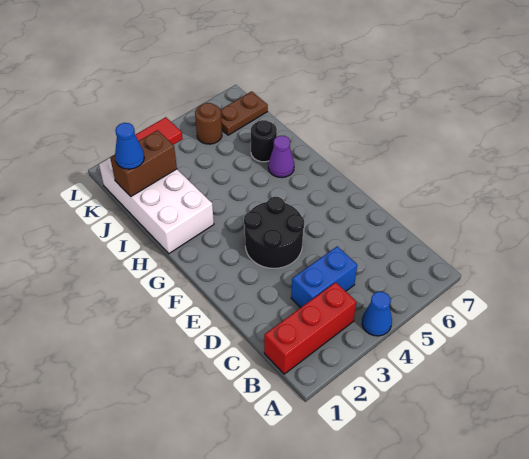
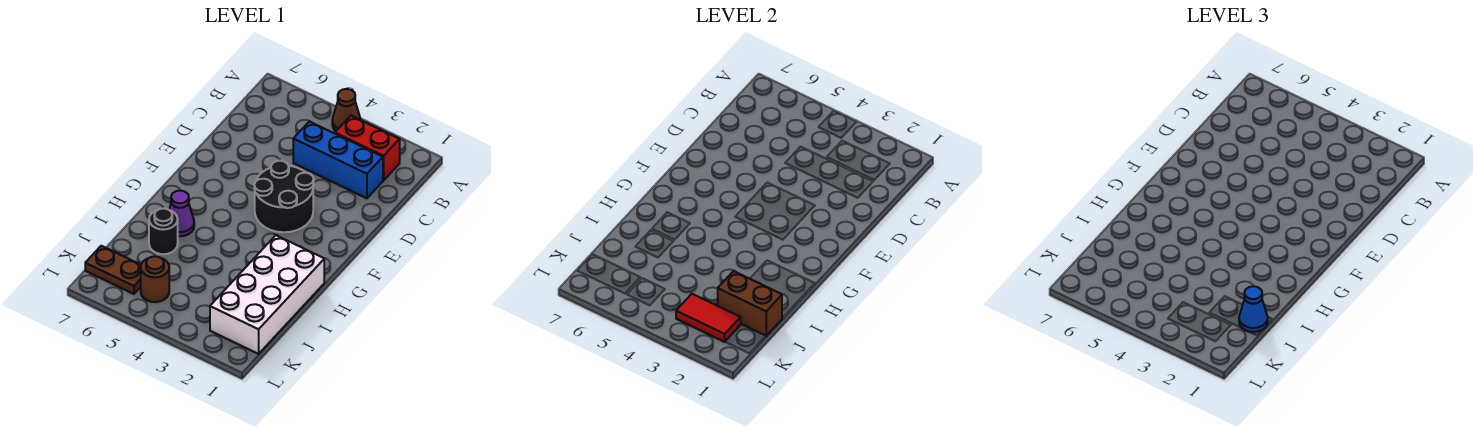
blue 1x1 cone [362,292,392,336] -> brown 1x1 cone [332,89,361,131]
red 1x3 brick [264,282,356,374] -> red 1x2 brick [335,116,400,180]
blue 1x2 brick [291,246,357,308] -> blue 1x3 brick [293,121,383,198]

